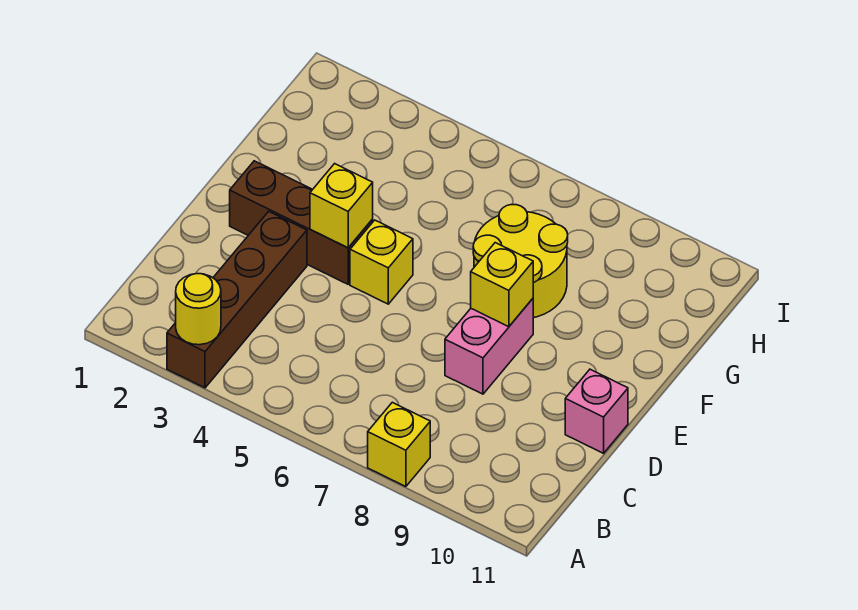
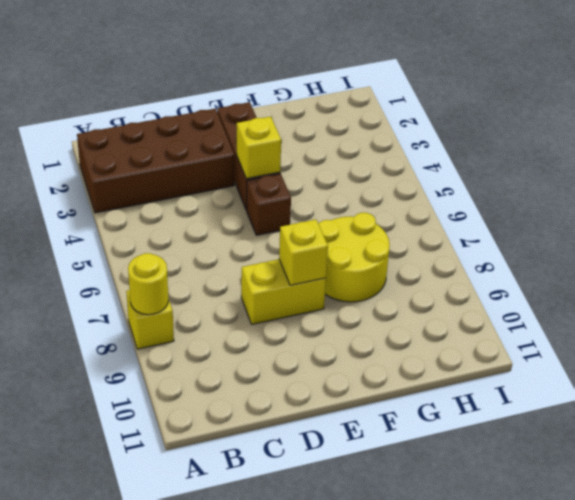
brown 1x4 brick [167,211,307,388] -> brown 2x4 brick [77,109,235,213]
yellow 1x1 round brick [176,274,221,345] -> yellow 1x1 round brick moved to [128,253,168,315]
pink 1x2 brick [445,299,533,394] -> yellow 1x2 brick [241,259,326,324]
pink 1x1 brick [565,369,628,453] -> none
yellow 1x1 brick [350,220,413,304] -> brown 1x1 brick [247,174,291,235]

